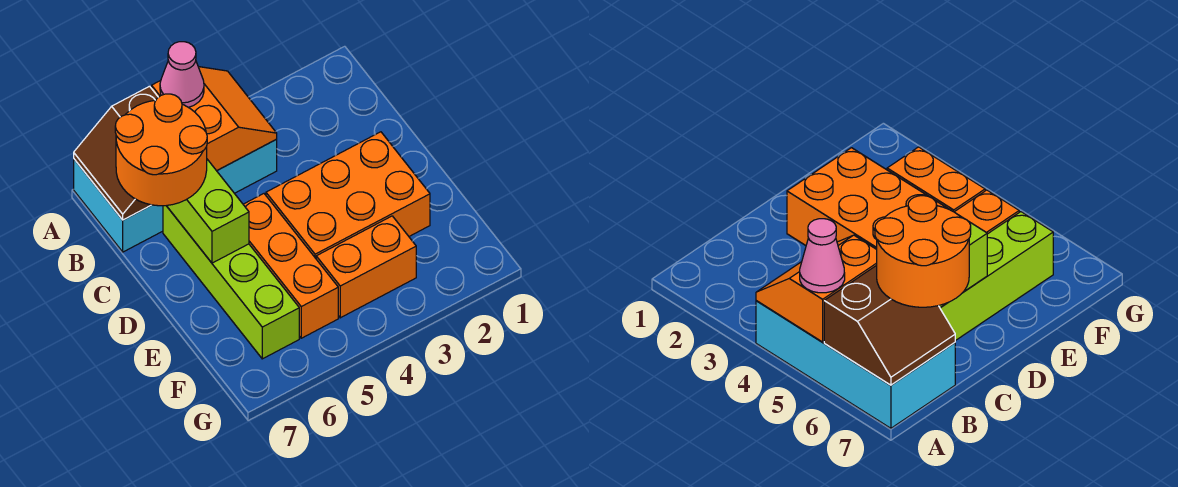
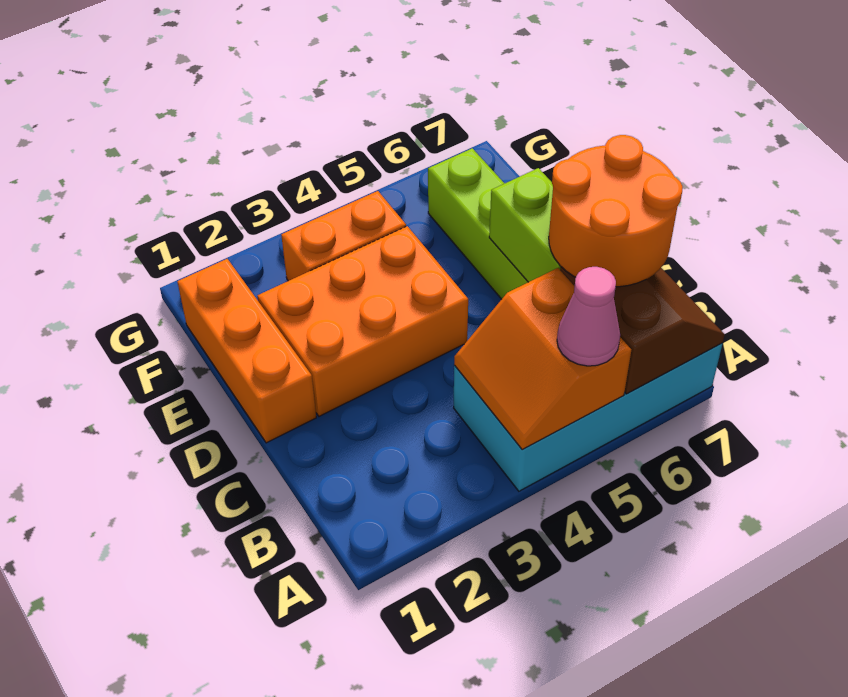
orange 1x3 brick [243,194,338,338] -> orange 1x3 brick moved to [177,259,316,443]

